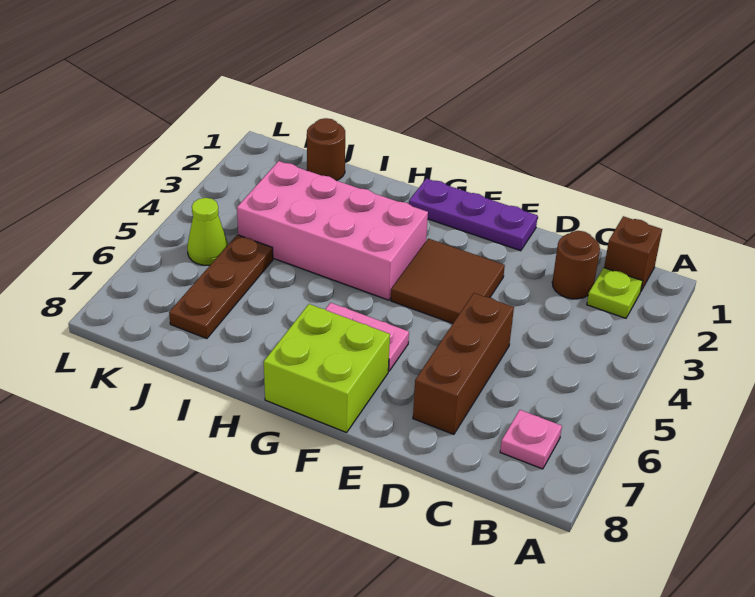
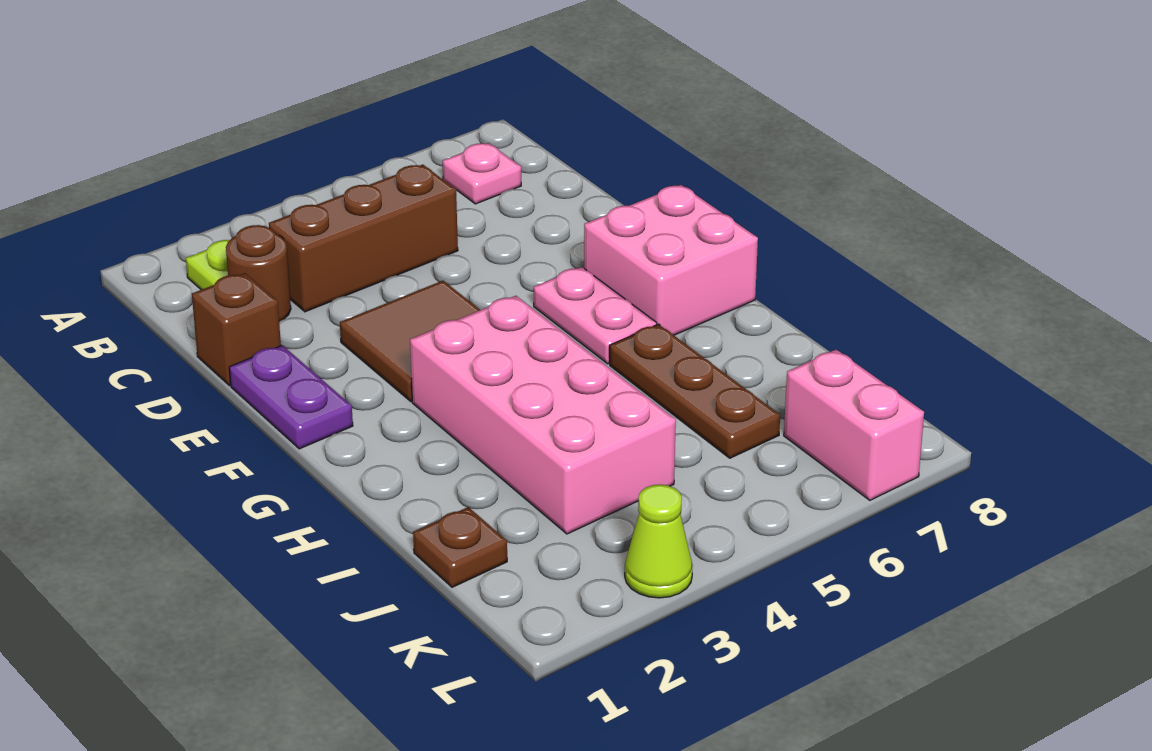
brown 1x1 brick [604,216,662,291] -> brown 1x1 brick moved to [192,273,281,386]
brown 1x3 brick [413,293,514,434] -> brown 1x3 brick moved to [269,165,458,312]
purple 1x3 plate [409,178,538,251] -> purple 1x2 plate [229,345,353,449]
lime 2x2 brick [264,304,390,432] -> pink 2x2 brick [584,185,758,335]
brown 1x1 round brick [307,118,345,181] -> brown 1x1 plate [413,507,507,587]
brown 1x3 plate [169,235,273,339] -> brown 1x3 plate turned to [610,324,780,458]
lime 1x1 cone [187,198,228,265] -> lime 1x1 cone moved to [625,484,693,598]
none -> pink 1x2 brick [784,350,924,500]

